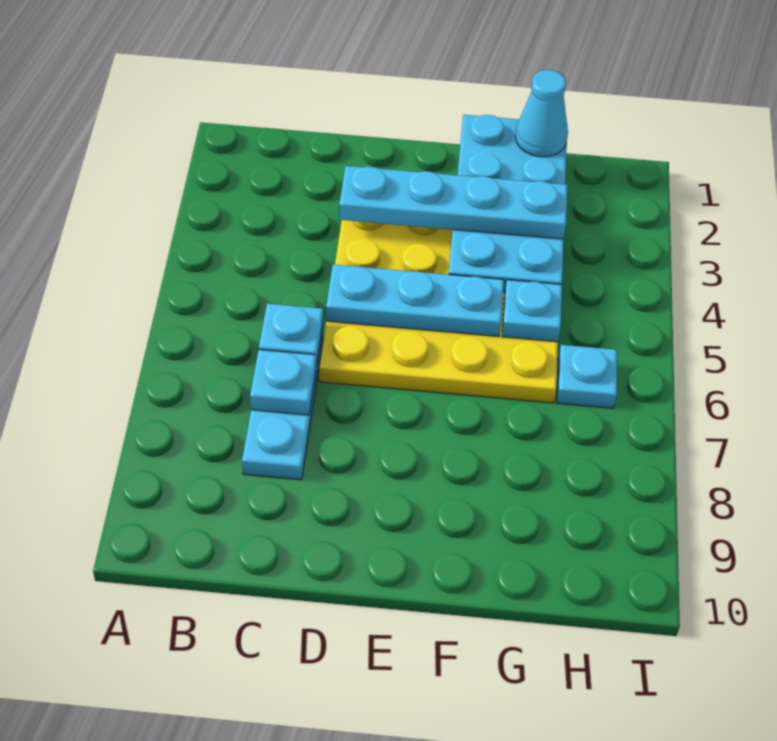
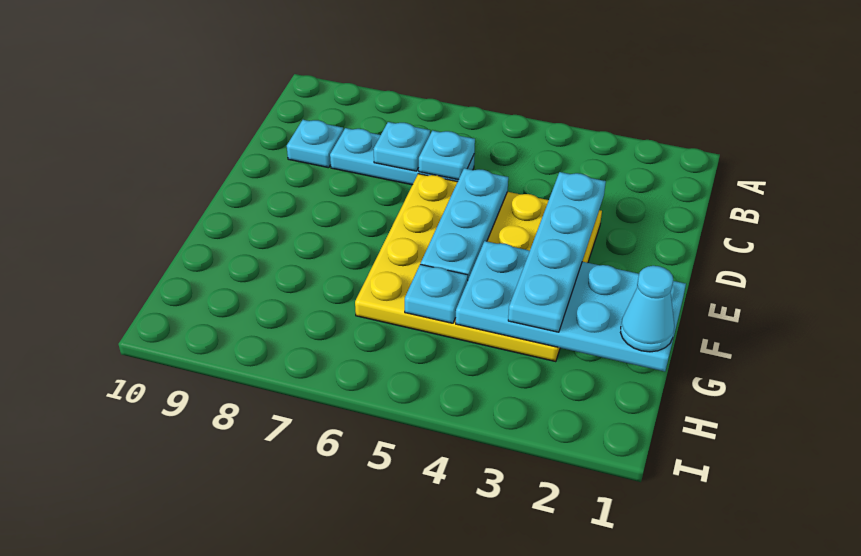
cyan 1x1 plate [557,345,617,408] -> cyan 1x1 plate moved to [287,120,343,168]

